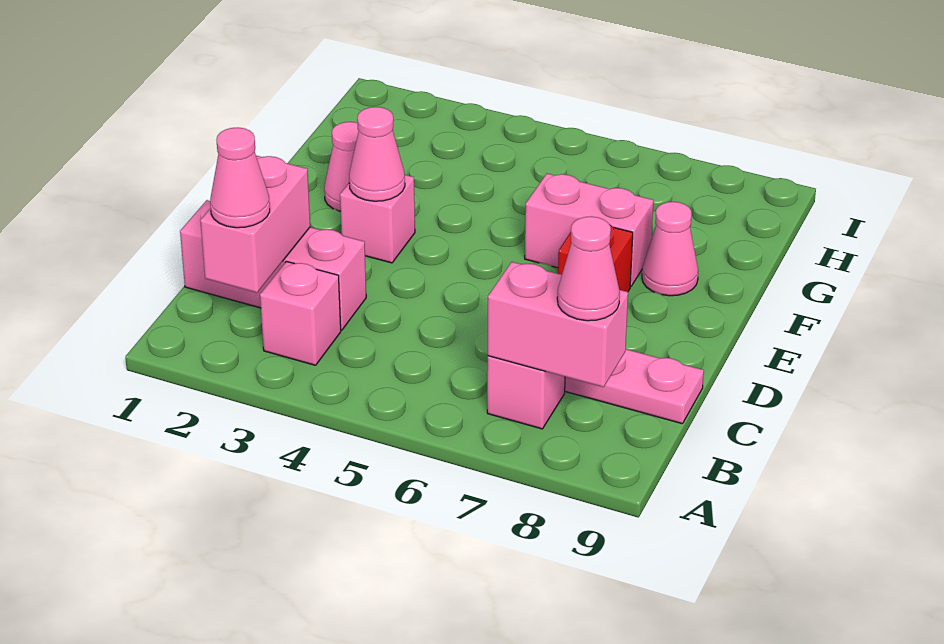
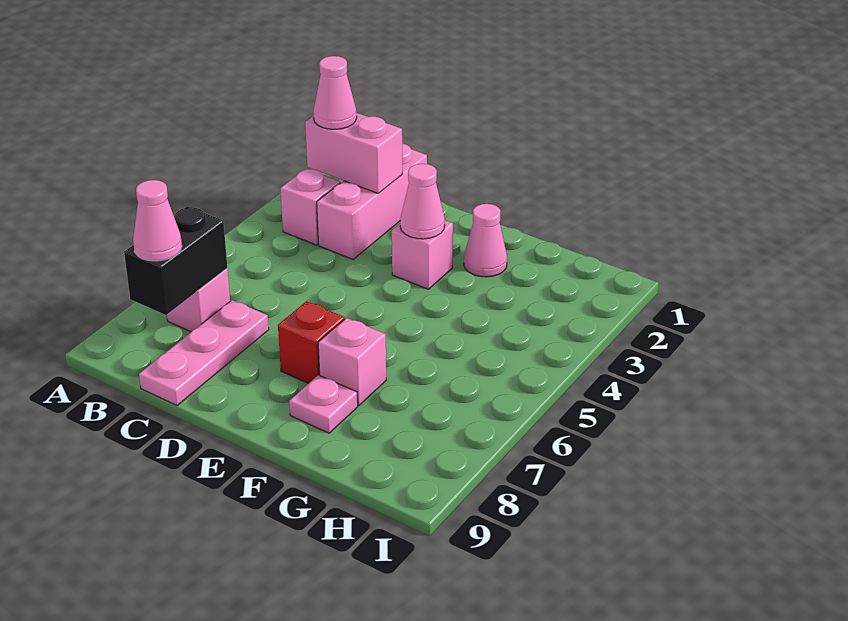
pink 1x2 brick [488,262,628,387] -> black 1x2 brick [124,206,227,315]
pink 1x2 brick [525,174,654,287] -> pink 1x1 brick [318,318,386,405]
pink 1x1 cone [642,202,698,296] -> pink 1x1 plate [289,375,358,433]

